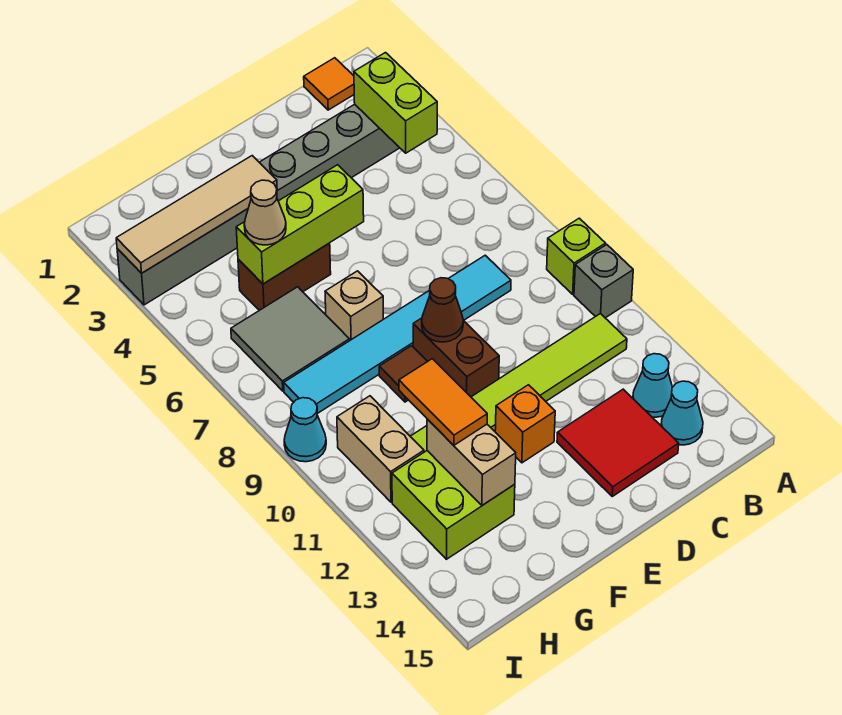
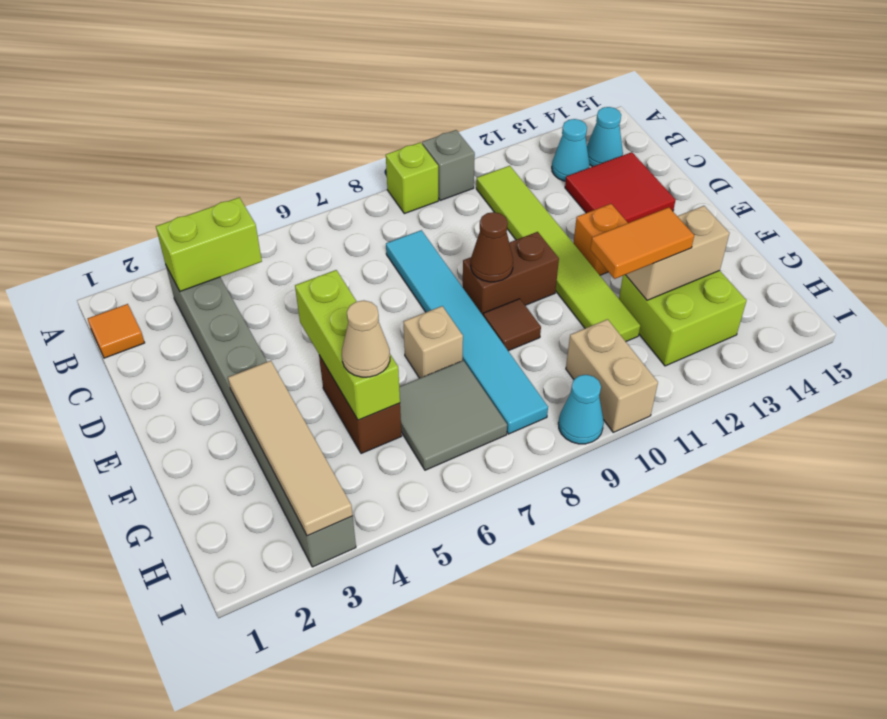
tan 1x2 brick [337,396,424,502] -> tan 1x2 brick turned to [566,319,658,432]

